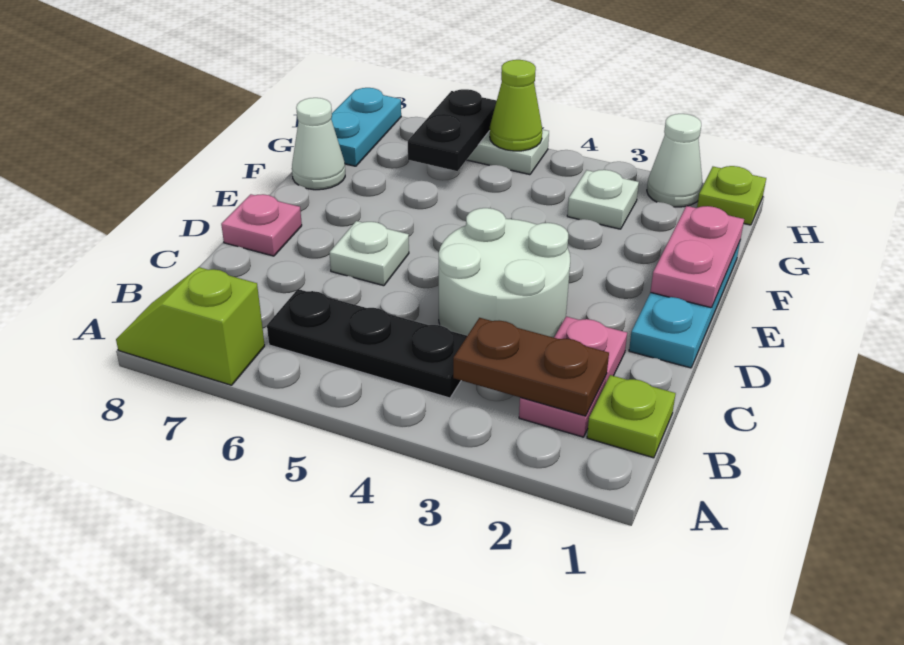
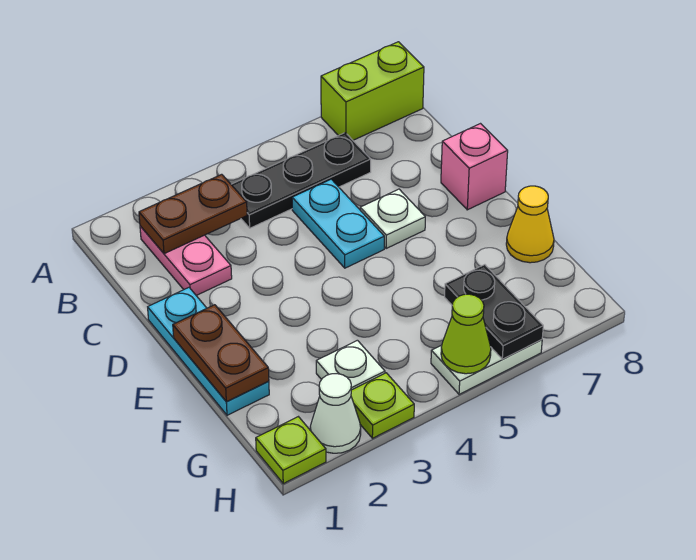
lime 1x2 slope [116,267,265,385] -> lime 1x2 brick [321,42,424,140]
lime 1x1 plate [587,375,676,458] -> lime 1x1 plate moved to [351,373,414,438]
white 2x2 round brick [439,208,570,338] -> none
pink 1x1 plate [221,194,302,256] -> pink 1x1 brick [441,124,508,210]
pink 1x2 plate [650,206,744,308] -> brown 1x2 plate [173,305,269,402]
white 1x1 cone [292,98,345,190] -> yellow 1x1 cone [506,186,554,263]
cyan 1x2 plate [331,88,401,166] -> cyan 1x2 plate moved to [292,179,384,268]

